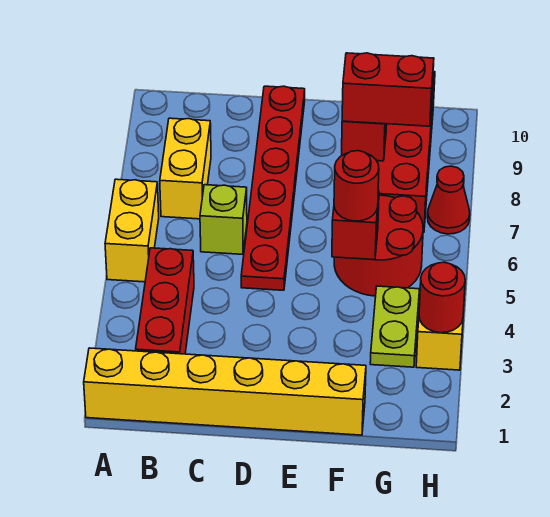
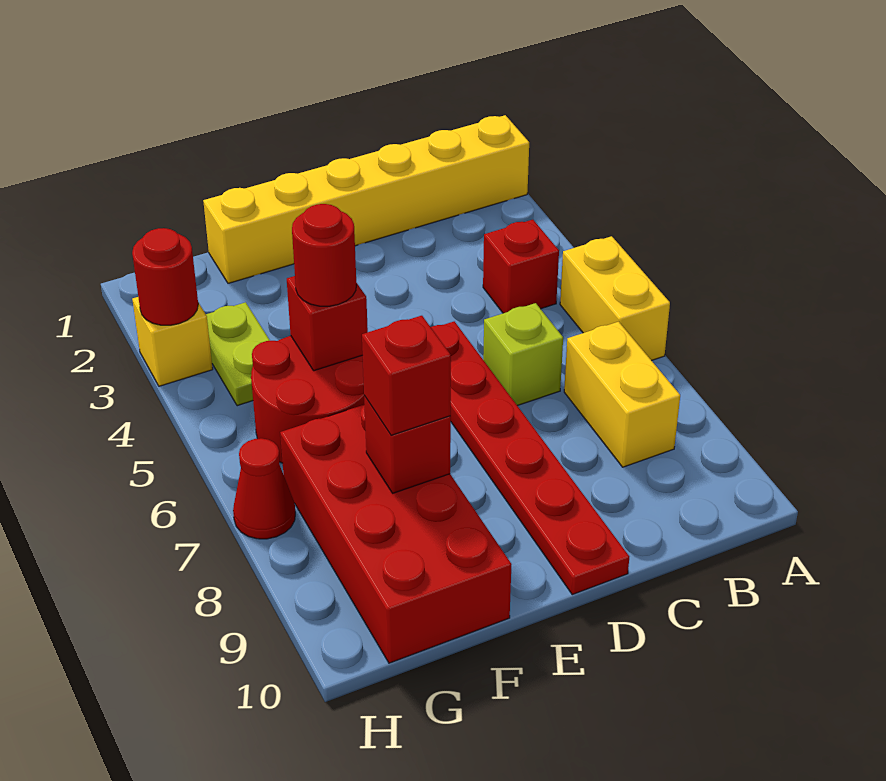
red 1x3 brick [136,248,194,354] -> red 1x1 brick [483,220,559,313]
red 1x2 brick [342,53,434,126] -> red 1x1 brick [362,316,451,435]

